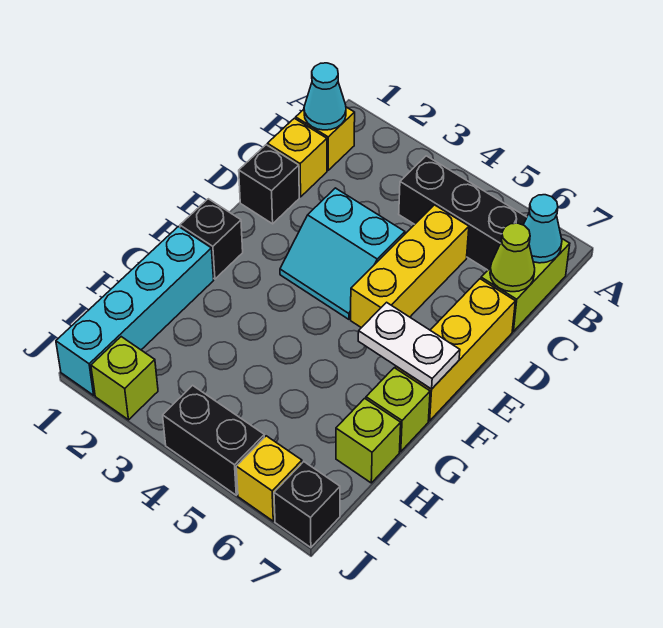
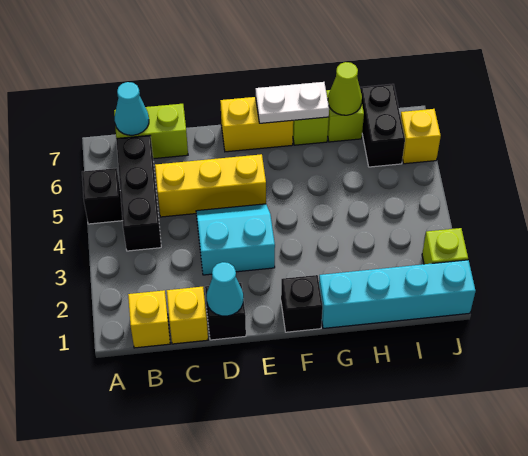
cyan 1x1 cone [304,63,346,130] -> cyan 1x1 cone moved to [207,262,243,316]
lime 1x1 cone [490,223,535,292] -> lime 1x1 cone moved to [328,62,362,115]
cyan 2x2 slope [280,188,405,319] -> cyan 2x2 slope turned to [196,204,275,275]
yellow 1x3 brick [396,279,515,421] -> yellow 1x2 brick [220,97,293,152]
white 1x2 plate [358,302,460,389] -> white 1x2 plate turned to [256,82,329,123]
black 1x2 brick [163,385,264,495] -> black 1x2 brick moved to [360,84,405,167]
black 1x1 brick [274,462,340,548] -> black 1x1 brick moved to [82,168,123,224]

